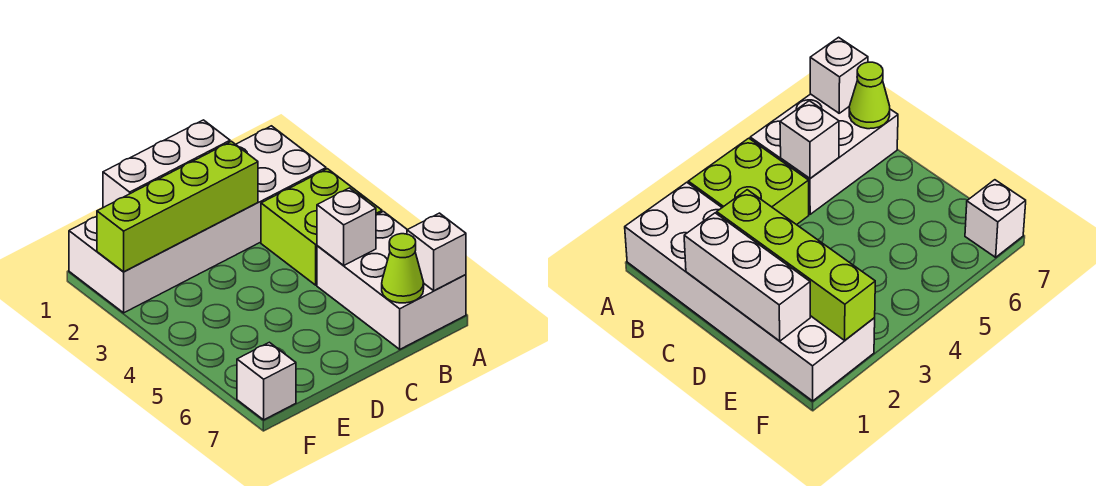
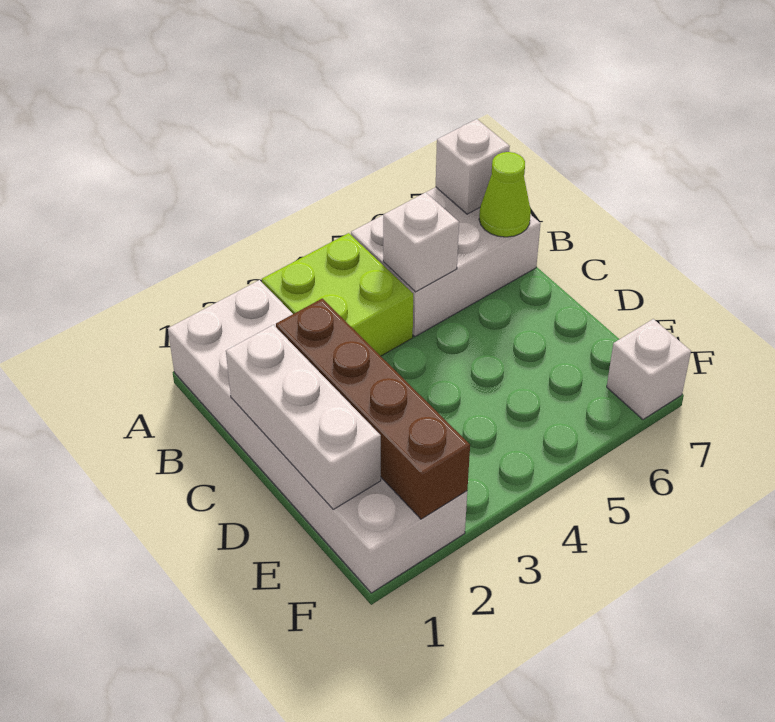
lime 1x4 brick [97,141,258,272] -> brown 1x4 brick [276,298,470,519]

